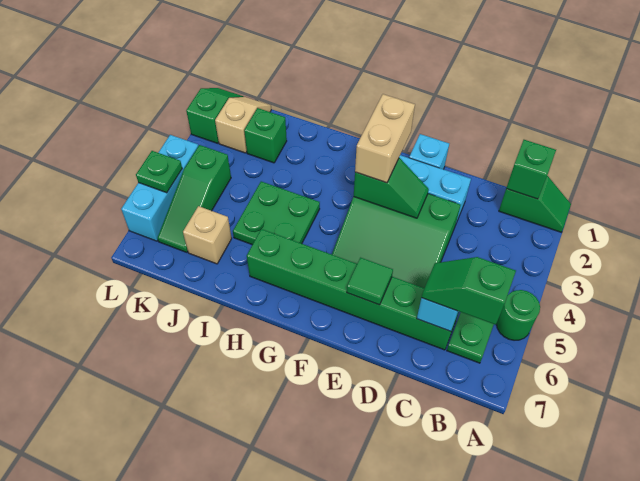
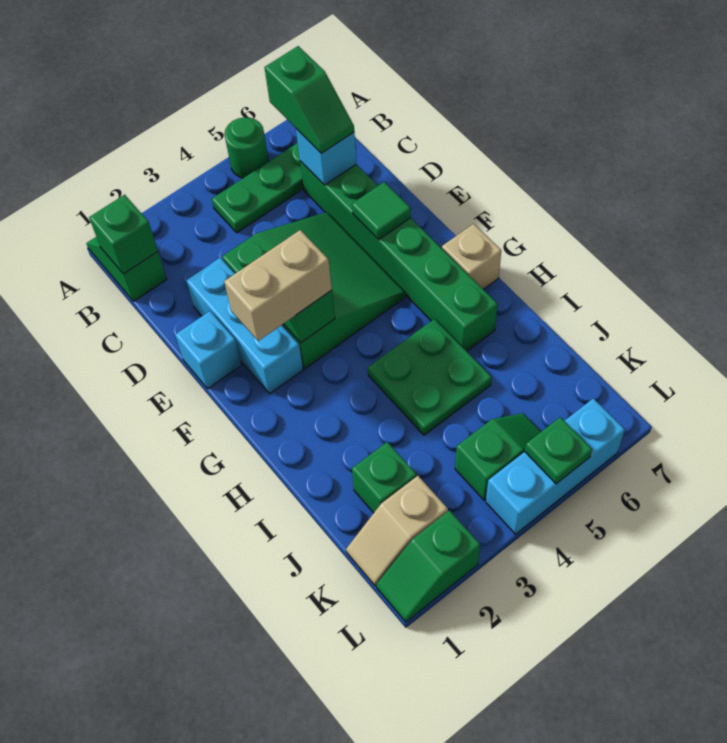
tan 1x1 brick [183,206,232,264] -> tan 1x1 brick moved to [442,224,501,289]
green 1x3 slope [157,145,231,252] -> green 1x2 slope [455,413,541,500]

